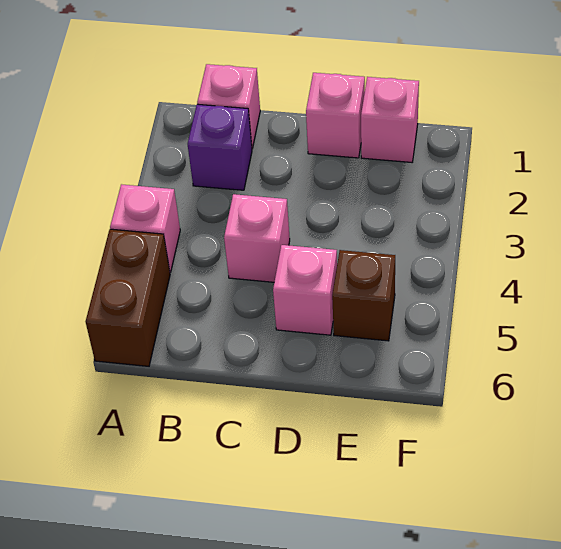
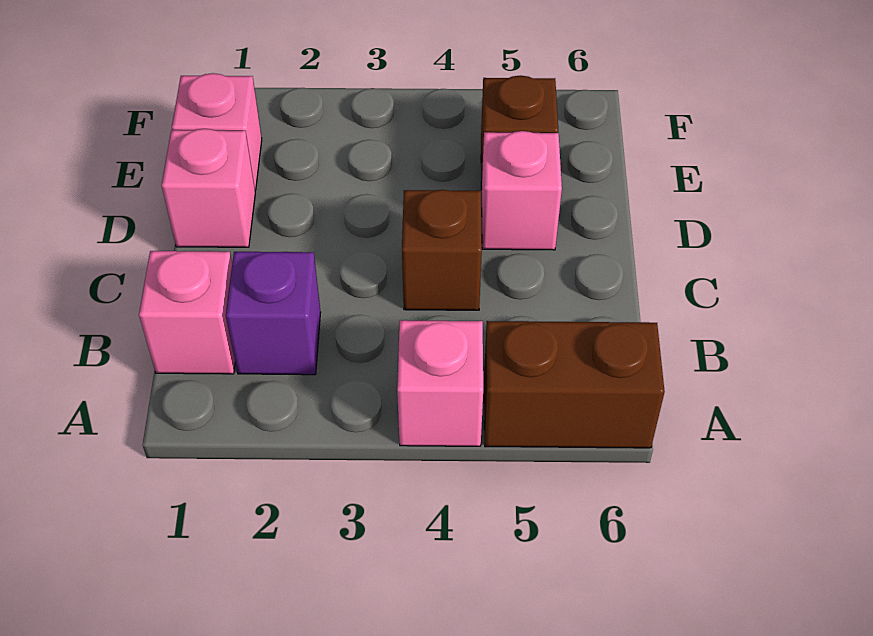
pink 1x1 brick [224,194,290,282] -> brown 1x1 brick [402,190,482,310]

